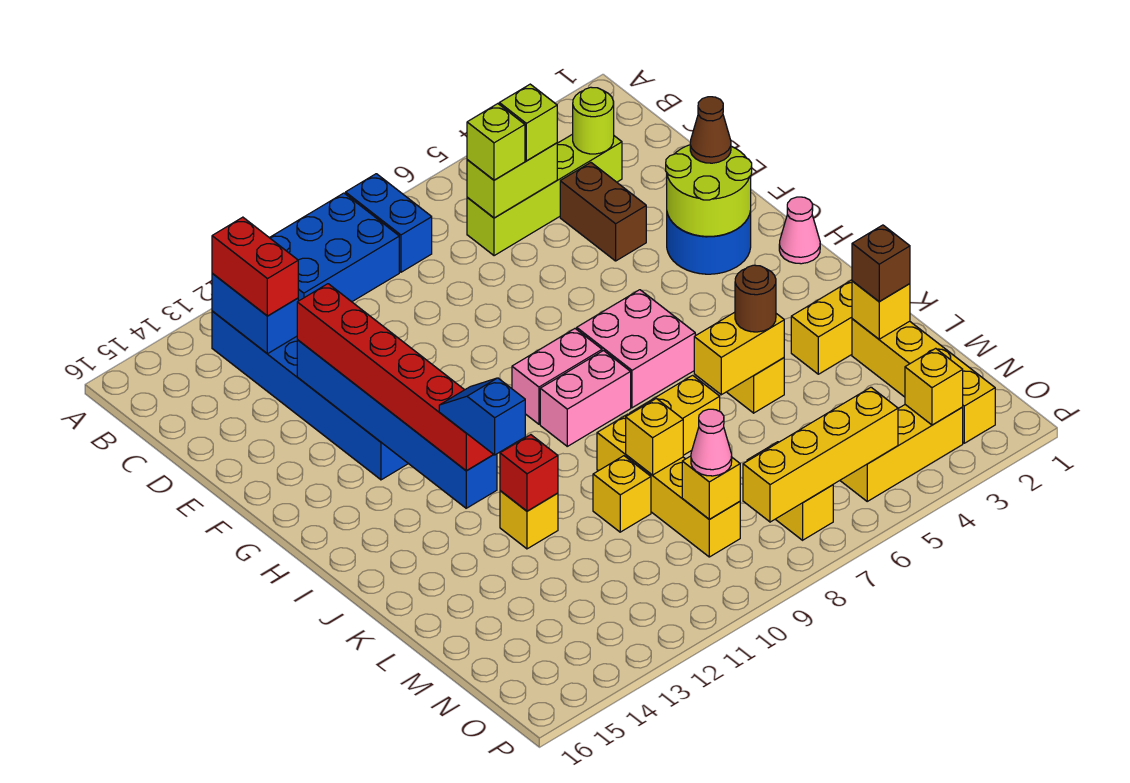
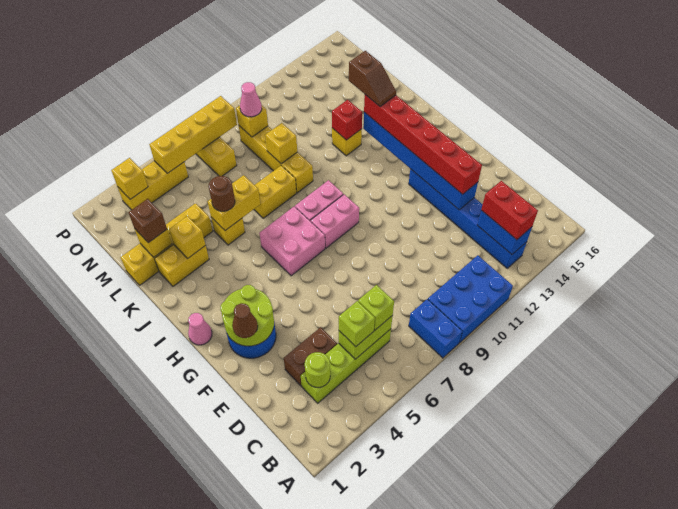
brown 1x2 brick [560,163,646,261] -> brown 1x2 brick turned to [284,327,337,386]
blue 1x2 slope [439,378,525,455] -> brown 1x2 slope [349,51,396,107]
yellow 1x4 brick [852,319,995,443] -> yellow 1x4 brick turned to [121,203,213,285]
yellow 1x1 brick [593,456,651,532] -> yellow 1x1 brick moved to [169,216,205,259]

